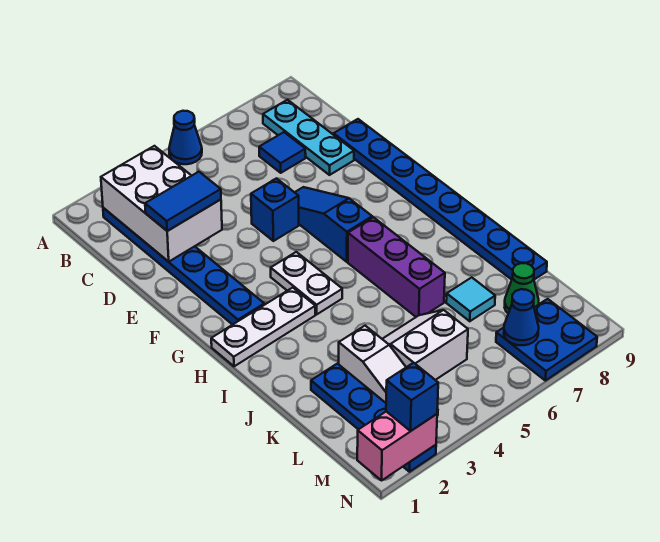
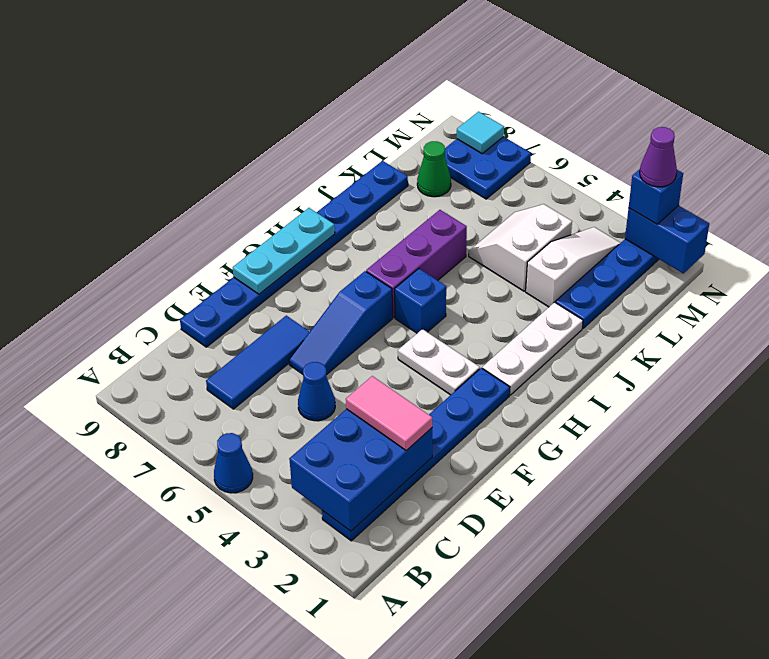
white 2x3 brick [101,146,222,262] -> blue 2x3 brick [289,409,432,531]
cyan 1x3 plate [263,100,354,175] -> cyan 1x3 plate moved to [233,208,335,294]
blue 1x1 tile [259,132,306,173] -> blue 1x3 tile [206,316,310,409]
blue 1x2 tile [145,172,221,231] -> pink 1x2 tile [346,376,432,451]
blue 1x1 brick [251,178,299,241] -> blue 1x1 brick moved to [395,269,446,333]
white 1x2 plate [271,252,342,314] -> white 1x2 plate turned to [398,329,480,395]
white 1x3 plate [211,288,315,366] -> white 1x3 plate turned to [482,302,583,395]
white 2x2 slope [383,310,468,380] -> white 2x2 slope turned to [469,204,572,291]
cyan 1x1 tile [446,277,495,321] -> cyan 1x1 tile moved to [457,112,504,154]
blue 1x1 cone [504,289,539,345] -> blue 1x1 cone moved to [298,362,335,421]
pink 1x2 brick [357,412,437,480] -> blue 1x2 brick [625,205,709,274]
none -> purple 1x1 cone [640,127,677,187]

